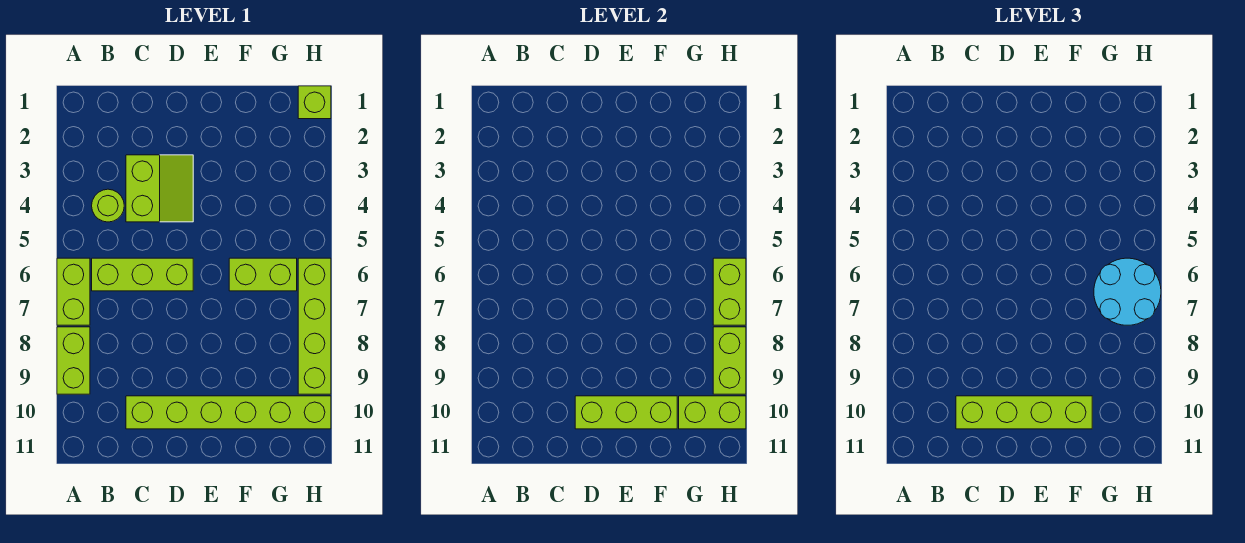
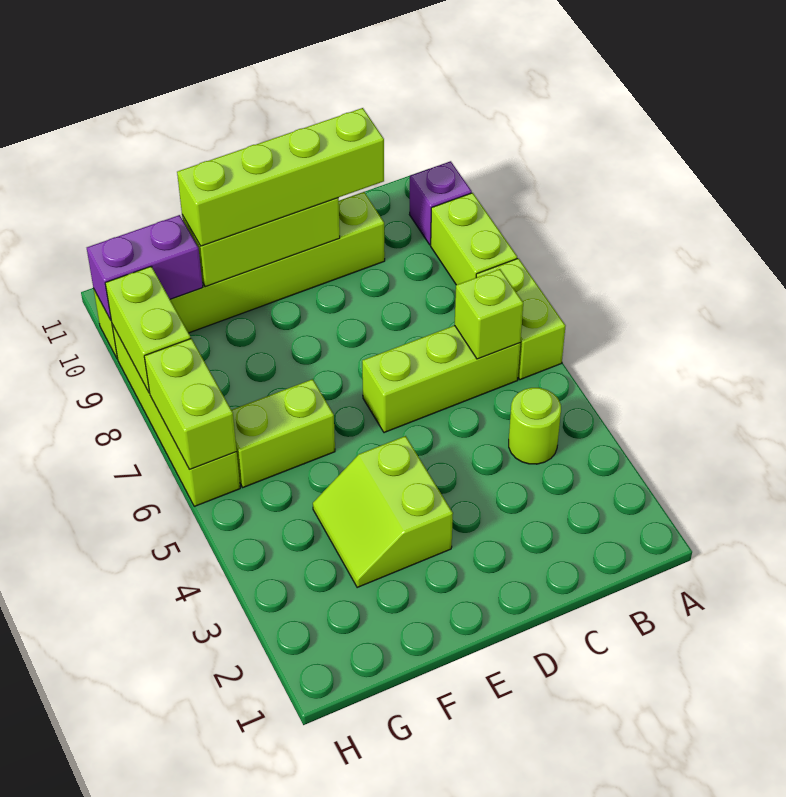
none -> purple 1x1 brick [410,161,472,245]
lime 2x2 slope [126,155,193,222] -> lime 2x2 slope moved to [313,436,453,587]
cyan 2x2 round brick [1094,258,1161,325] -> none
lime 1x2 brick [679,396,746,429] -> purple 1x2 brick [87,215,203,320]
lime 1x1 brick [298,86,331,119] -> lime 1x1 brick moved to [455,269,523,359]

